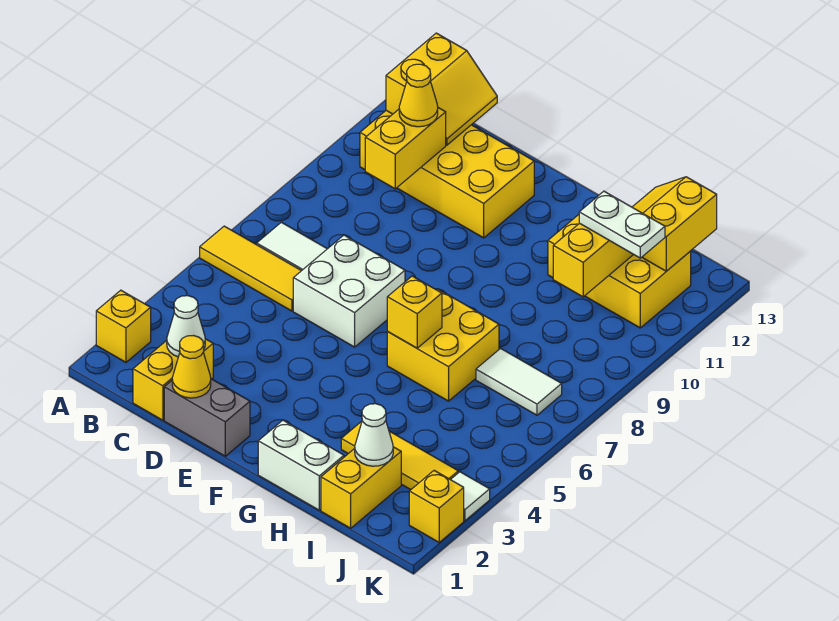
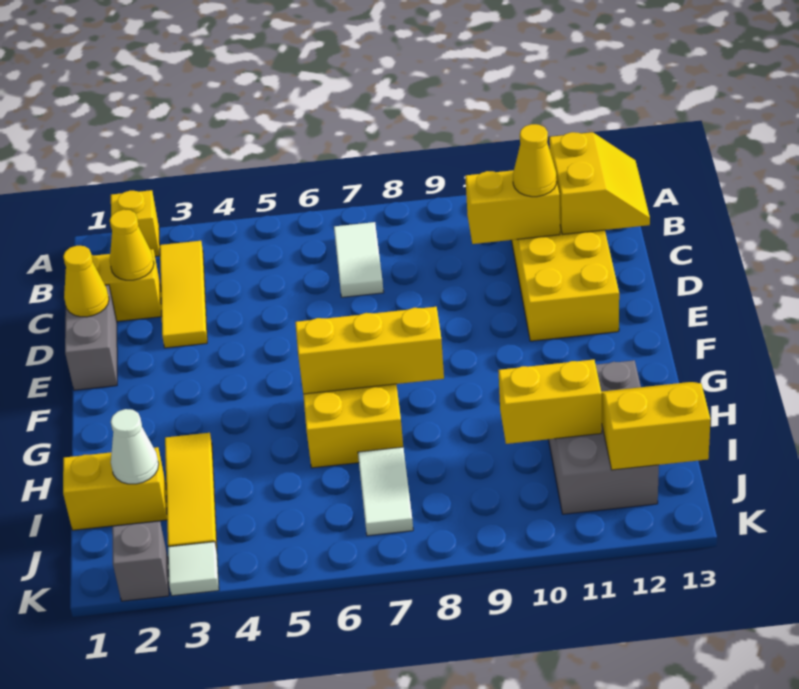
yellow 1x3 tile [200,226,301,311] -> yellow 1x3 tile moved to [160,241,207,348]
yellow 2x2 slope [386,33,497,145] -> yellow 2x2 slope turned to [549,132,650,234]
white 1x1 cone [167,296,205,357] -> yellow 1x1 cone [110,210,154,280]
white 2x2 brick [293,235,405,347] -> none
white 1x2 brick [258,420,344,510] -> none
yellow 1x1 brick [387,276,442,348] -> yellow 1x3 brick [295,307,444,394]
yellow 2x3 brick [548,215,691,328] -> grey 2x3 brick [548,360,659,514]
white 1x2 plate [579,191,665,258] -> none
yellow 1x1 brick [409,471,464,542] -> grey 1x1 brick [112,521,169,601]

